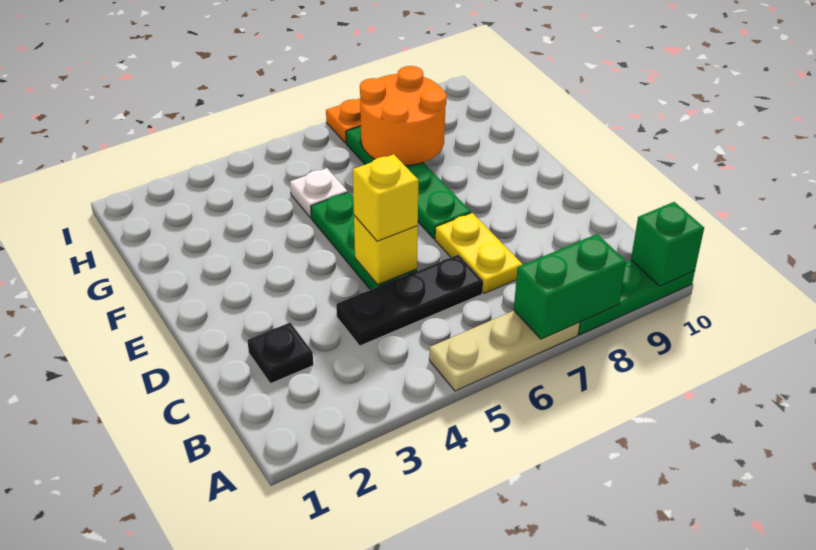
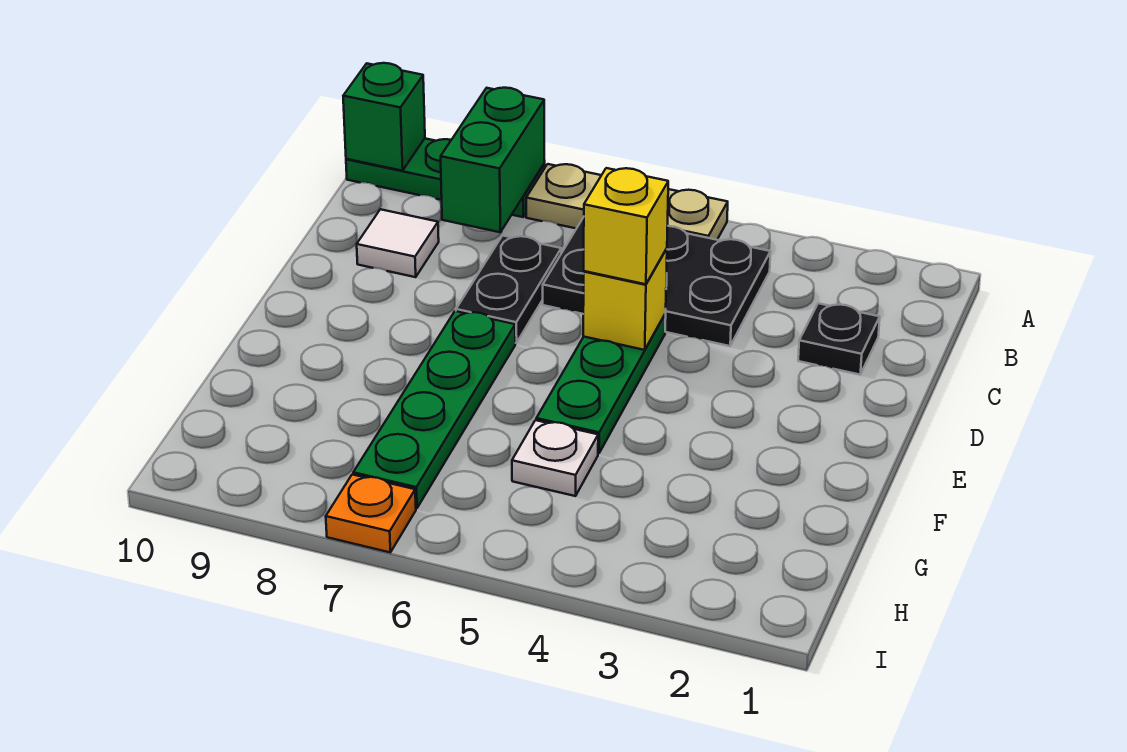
green 1x2 brick [514,234,626,339] -> green 1x2 brick turned to [441,88,545,232]
black 1x3 plate [336,254,483,346] -> black 2x3 plate [543,217,771,346]
yellow 1x2 plate [435,213,523,293] -> black 1x2 plate [456,236,561,343]
none -> white 1x1 tile [357,209,439,277]
orange 2x2 round brick [360,66,447,166] -> none

